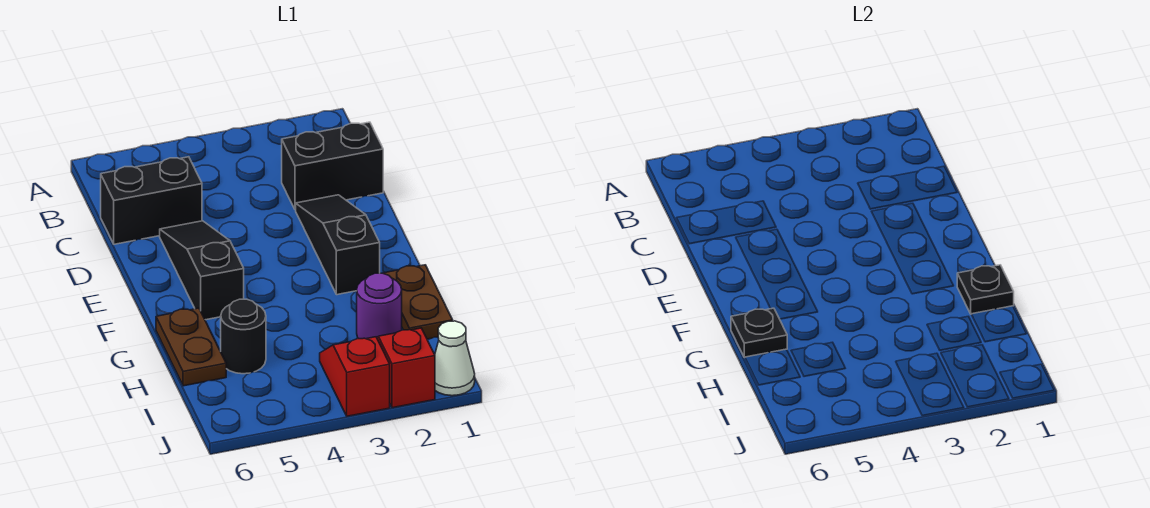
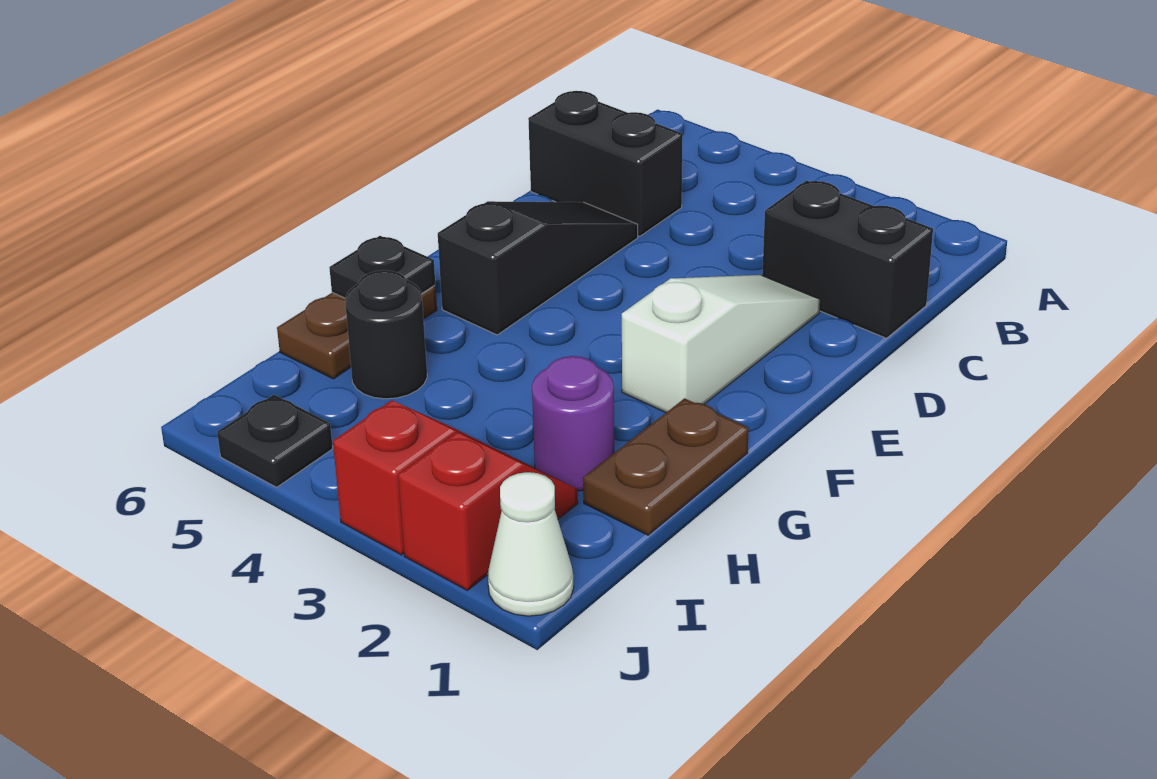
black 1x3 slope [296,195,380,295] -> white 1x3 slope [622,275,820,412]
black 1x1 plate [957,265,1014,314] -> black 1x1 plate moved to [217,395,333,487]

